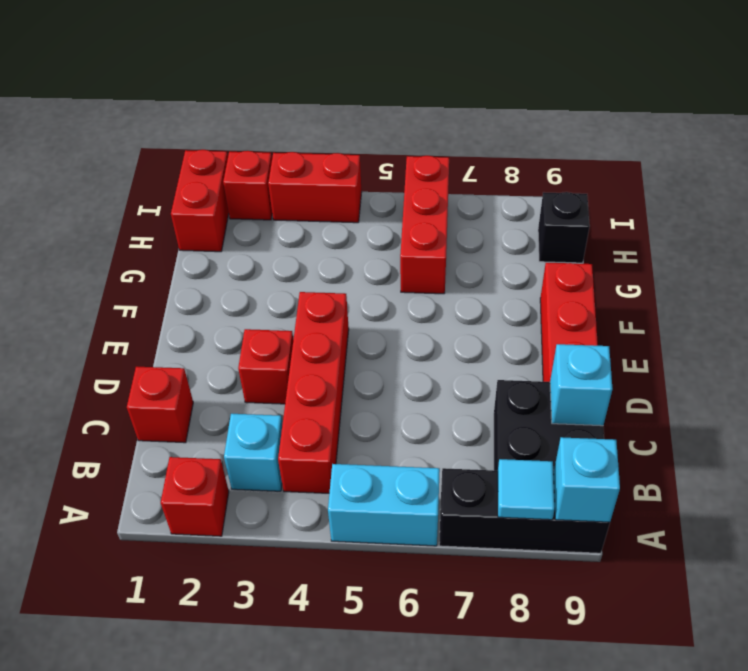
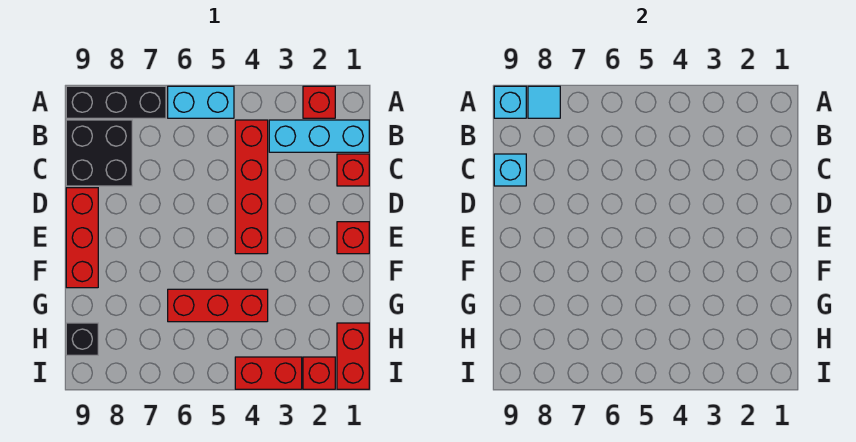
cyan 1x1 brick [224,414,283,491] -> cyan 1x3 brick [269,120,369,152]
red 1x1 brick [238,329,293,404] -> red 1x1 brick moved to [337,222,369,254]
red 1x3 brick [400,156,449,294] -> red 1x3 brick turned to [168,289,268,322]

